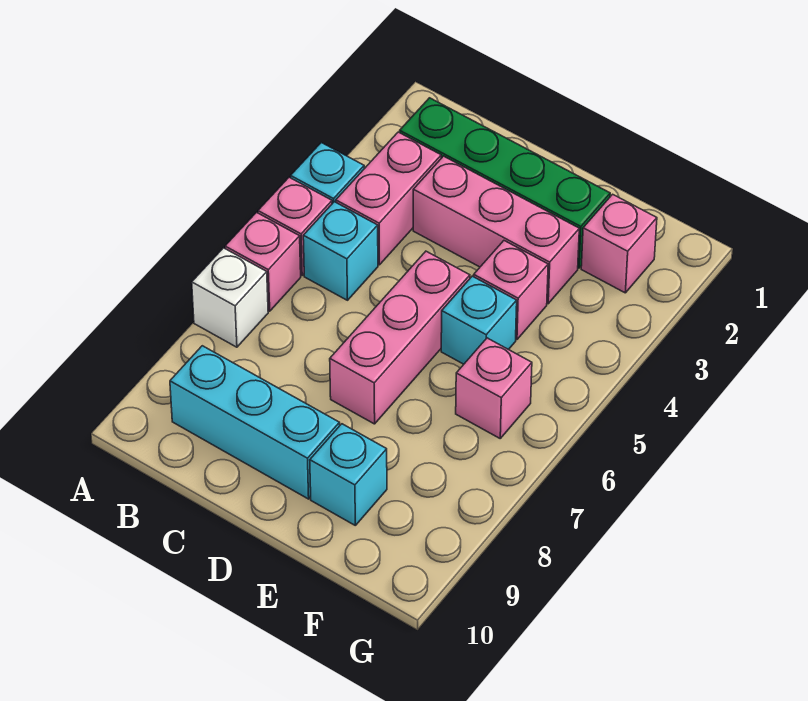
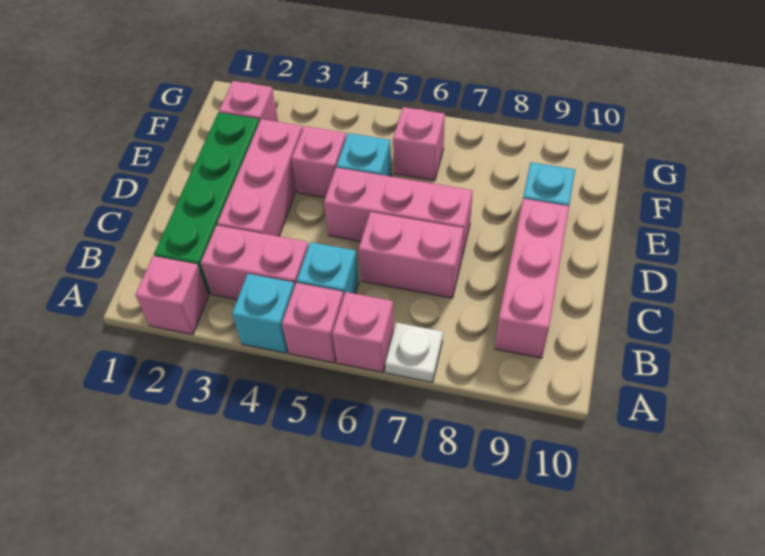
none -> pink 1x1 brick [135,256,209,335]
white 1x1 brick [192,248,268,347] -> white 1x1 plate [385,323,443,382]
cyan 1x3 brick [170,346,340,499] -> pink 1x3 brick [495,199,569,358]
none -> pink 1x2 brick [359,212,464,298]

